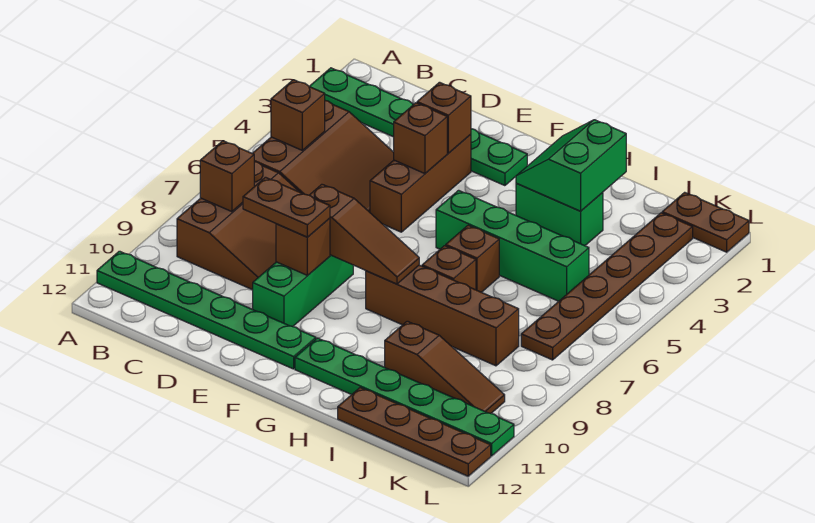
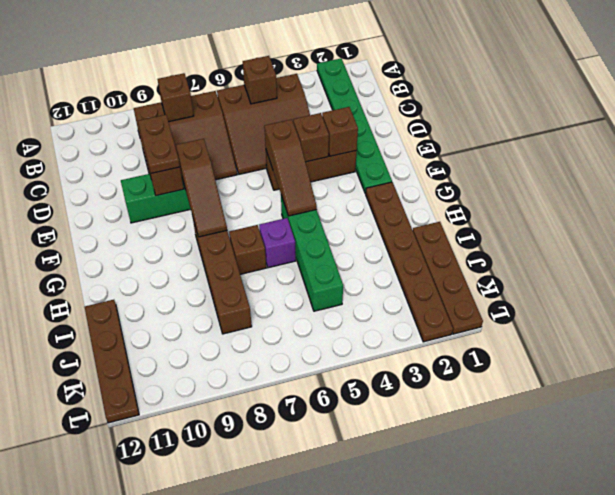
green 1x6 plate [97,251,316,369] -> none
green 1x6 plate [295,338,514,456] -> none
green 2x2 slope [516,120,626,211] -> none
green 1x2 brick [516,183,603,246] -> none
brown 1x1 brick [446,225,499,292] -> purple 1x1 brick [259,218,296,268]
brown 1x3 slope [385,321,505,413] -> brown 1x3 slope moved to [264,119,317,216]
brown 1x2 plate [662,192,749,252] -> brown 1x4 plate [413,222,483,334]
brown 1x6 plate [521,213,693,360] -> brown 1x6 plate turned to [365,182,453,342]

